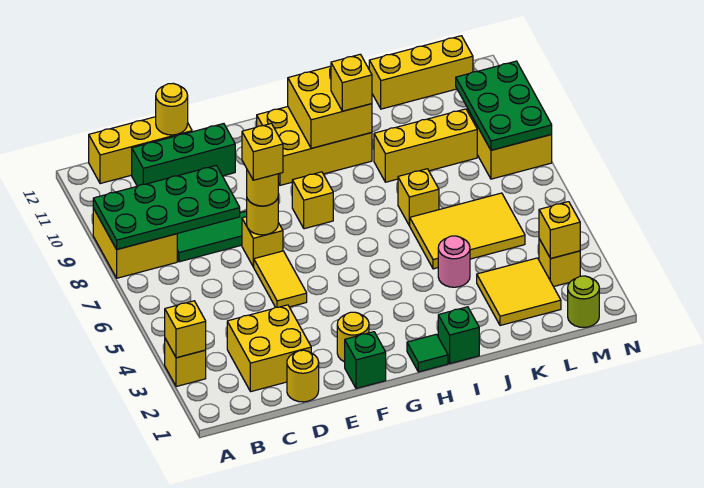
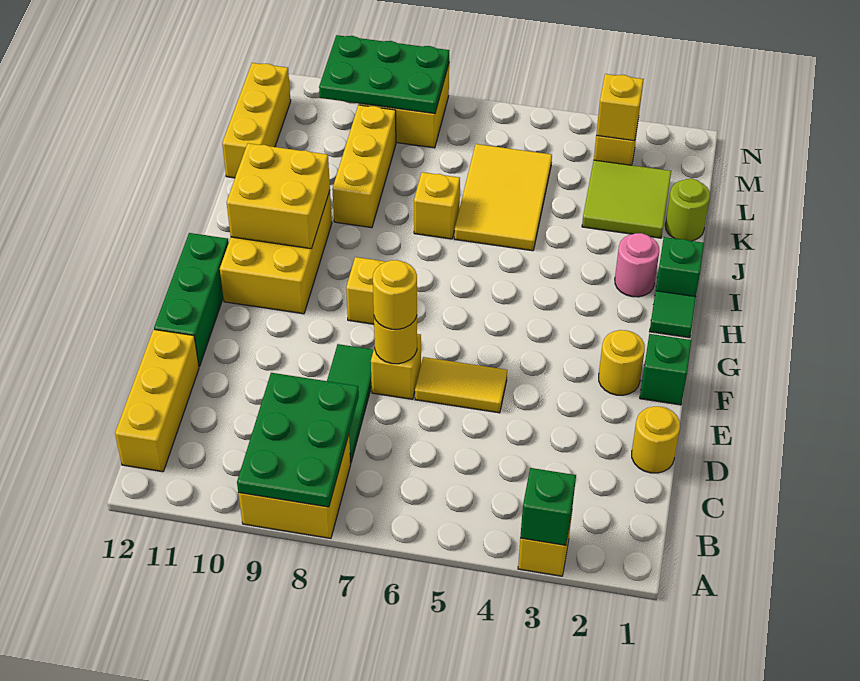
yellow 1x1 brick [165,301,206,358] -> green 1x1 brick [520,468,576,545]
green 2x4 plate [93,166,240,249] -> green 2x3 plate [237,373,359,507]
yellow 2x2 brick [227,305,311,392] -> none
green 1x3 brick [132,124,235,186] -> green 1x3 brick moved to [154,233,229,366]
yellow 1x1 round brick [156,84,188,135] -> none
yellow 1x1 brick [242,123,283,180] -> none
yellow 1x1 brick [331,54,372,111] -> none
pink 1x1 round brick [438,236,470,287] -> pink 1x1 round brick moved to [615,233,659,297]
yellow 2x2 tile [477,258,561,325] -> lime 2x2 tile [582,160,671,238]
lime 1x1 round brick [568,276,599,327] -> lime 1x1 round brick moved to [665,179,710,241]

